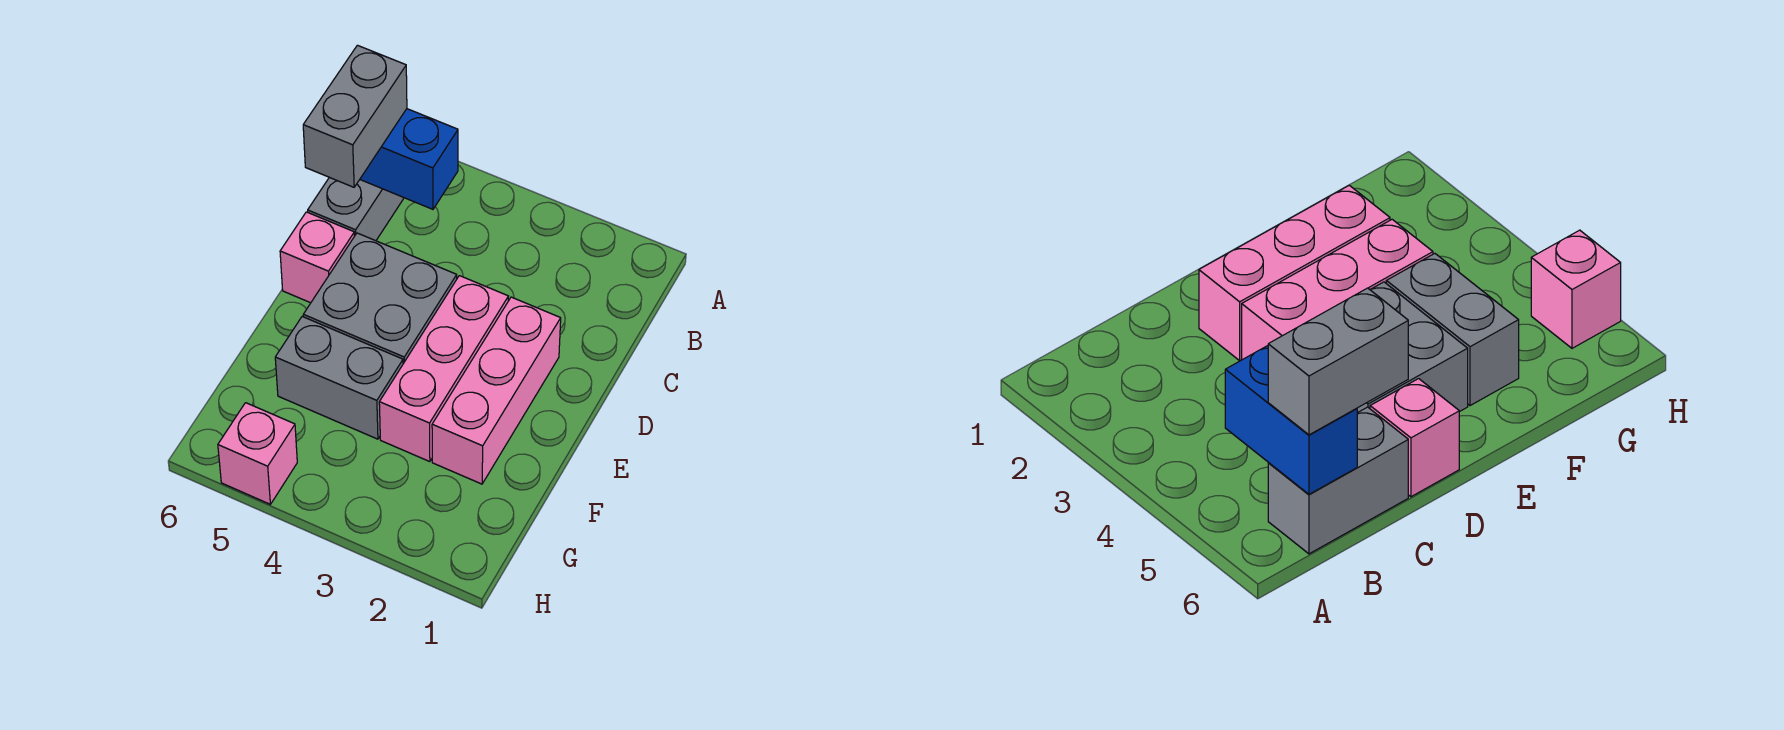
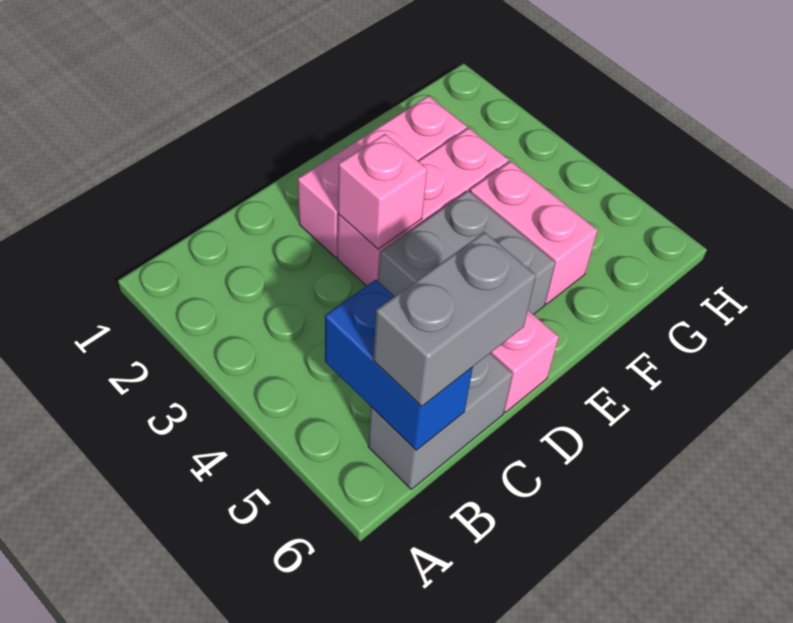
grey 1x2 brick [275,317,403,439] -> pink 1x2 brick [470,161,598,304]
pink 1x1 brick [218,403,297,504] -> pink 1x1 brick moved to [338,134,427,249]

